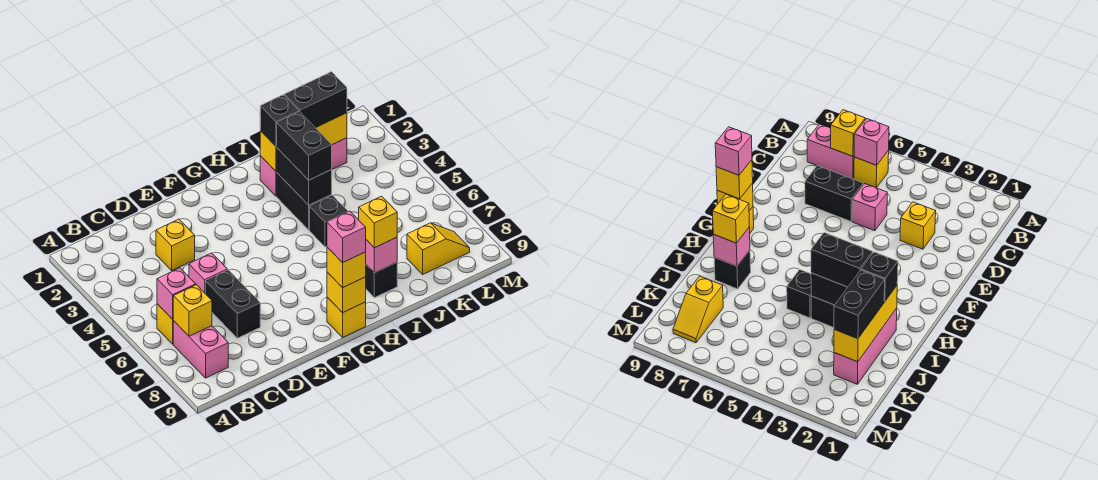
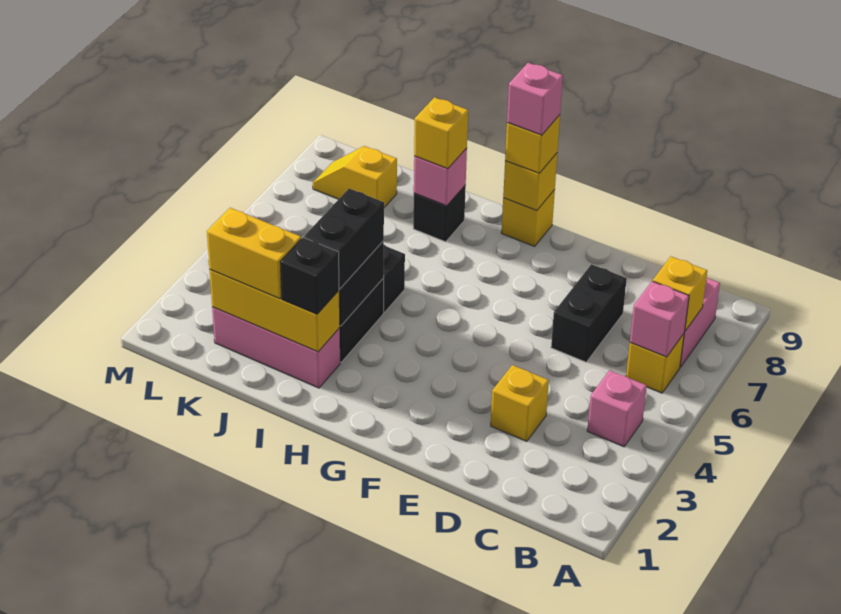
pink 1x1 brick [189,253,227,293] -> pink 1x1 brick moved to [587,370,647,447]
black 1x2 brick [284,72,347,128] -> yellow 1x2 brick [207,208,301,299]

